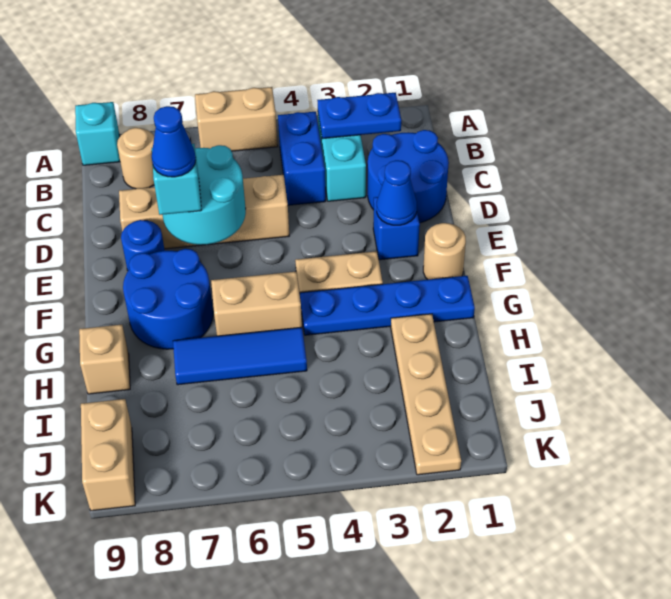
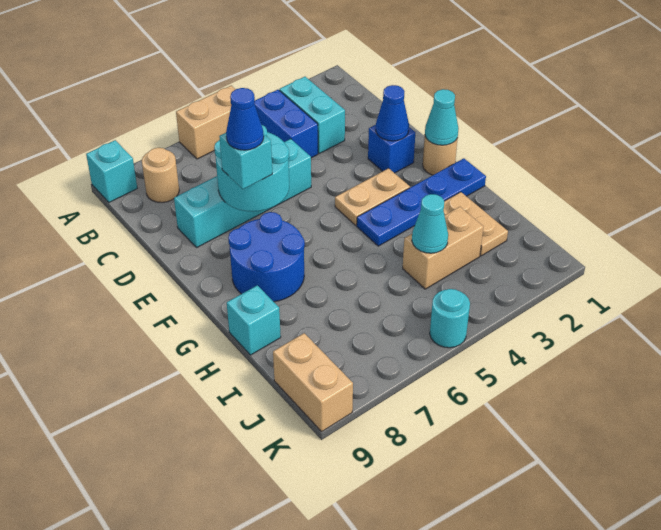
blue 1x2 plate [317,93,401,139] -> none
blue 2x2 round brick [368,130,449,223] -> none
tan 1x4 brick [119,175,289,249] -> cyan 1x4 brick [174,139,311,247]
blue 1x1 round brick [121,220,165,271] -> none
none -> cyan 1x1 cone [425,89,459,145]
tan 1x2 brick [211,272,302,336] -> tan 1x2 brick moved to [403,207,483,289]
tan 1x4 plate [391,314,461,475] -> tan 1x2 plate [444,192,508,256]
blue 1x3 tile [173,327,307,385] -> none
tan 1x1 brick [79,325,130,394] -> cyan 1x1 brick [227,285,281,355]
none -> cyan 1x1 cone [412,194,448,253]
none -> cyan 1x1 round brick [430,289,470,348]

